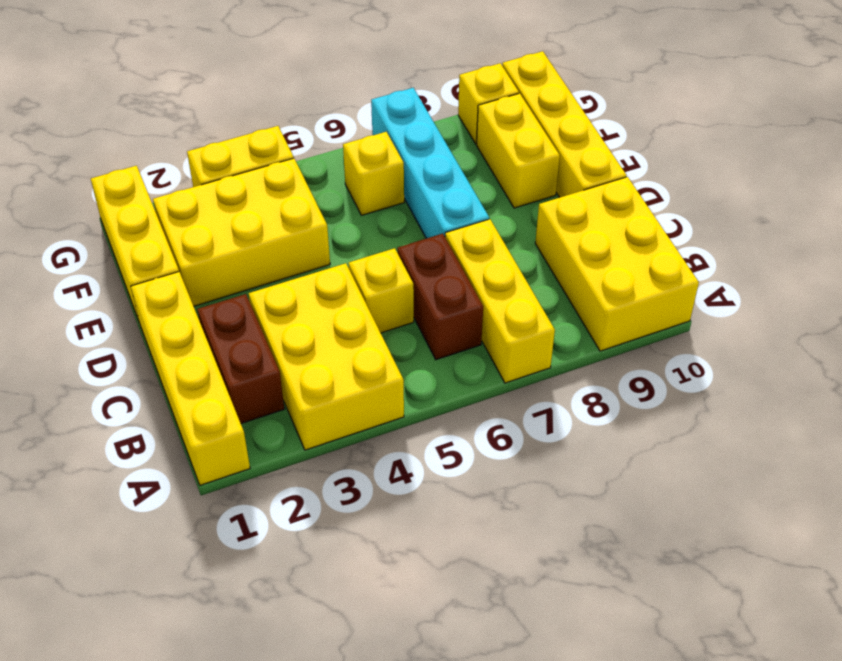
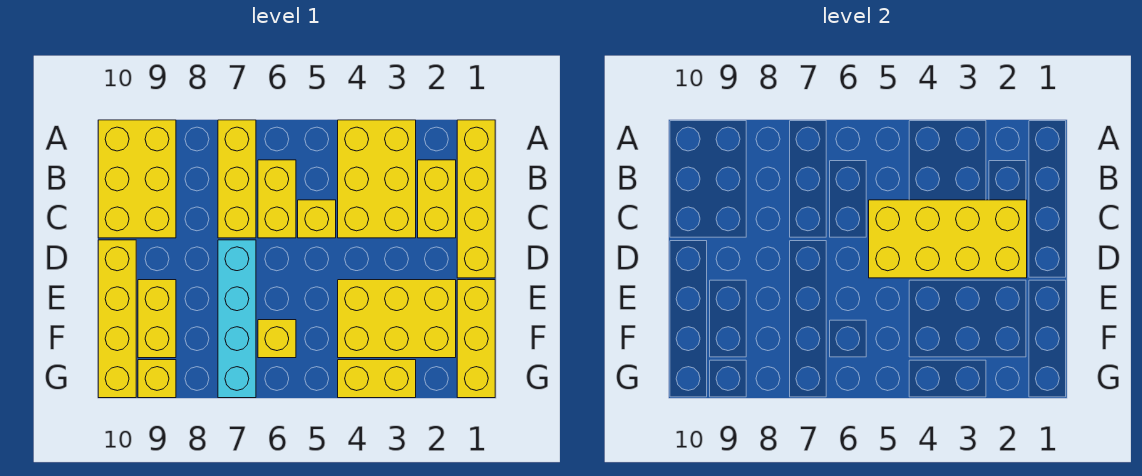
brown 1x2 brick [197,294,284,424] -> yellow 1x2 brick [418,160,456,238]
brown 1x2 brick [397,234,483,360] -> yellow 1x2 brick [258,160,296,238]
none -> yellow 2x4 brick [869,200,1027,278]

